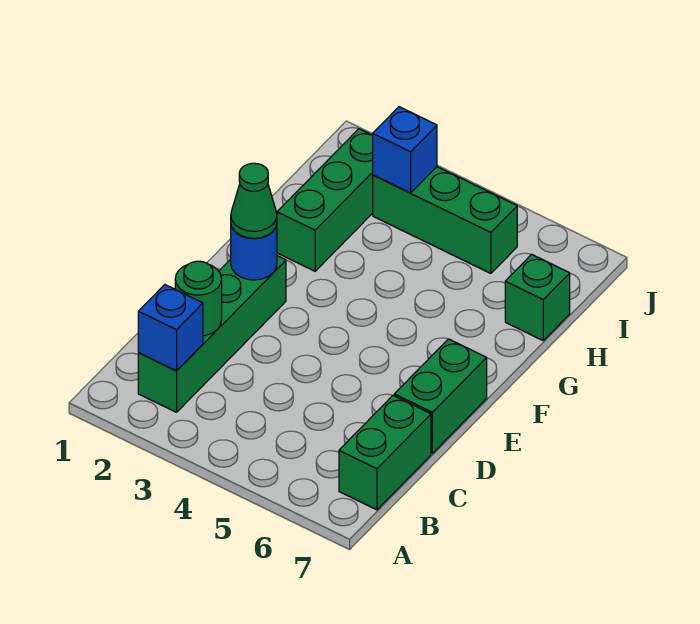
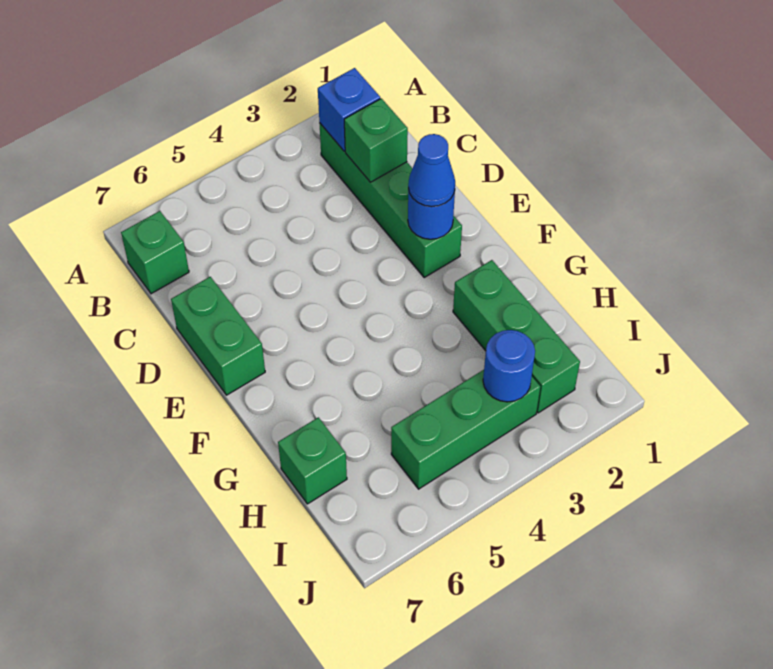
green 1x2 brick [339,396,431,510] -> green 1x1 brick [121,211,189,294]
green 1x1 round brick [175,261,222,336] -> green 1x1 brick [344,98,408,182]
green 1x1 cone [231,163,277,238] -> blue 1x1 cone [408,134,455,207]
blue 1x1 brick [373,107,437,193] -> blue 1x1 round brick [483,330,535,402]

